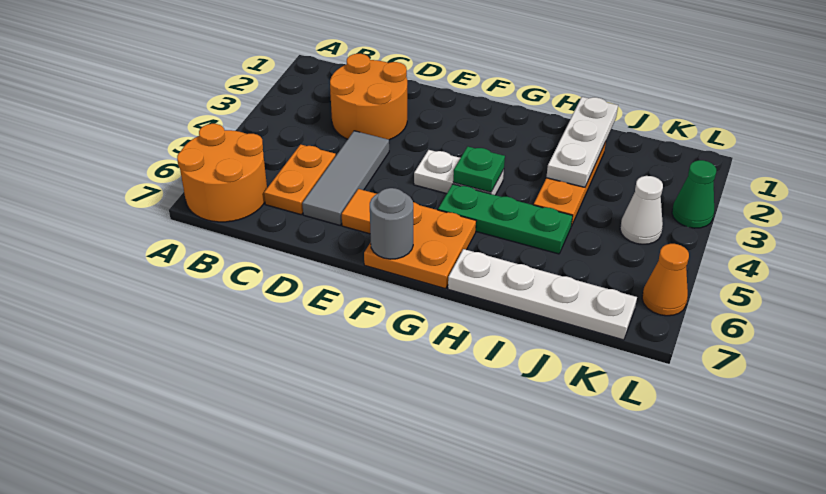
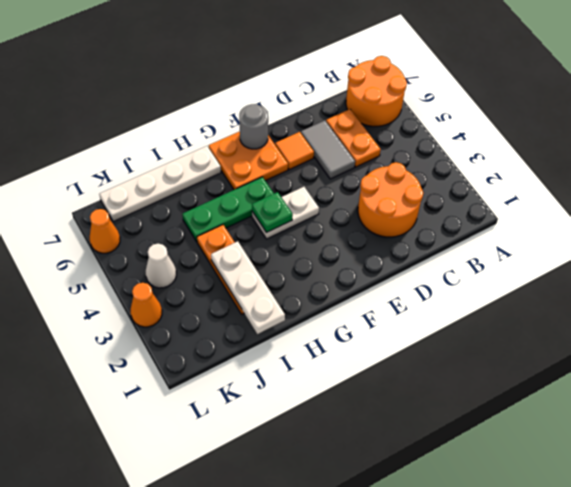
grey 1x3 tile [302,131,389,225] -> grey 1x2 tile [301,121,355,179]
green 1x1 cone [672,160,716,228] -> orange 1x1 cone [130,283,162,327]

